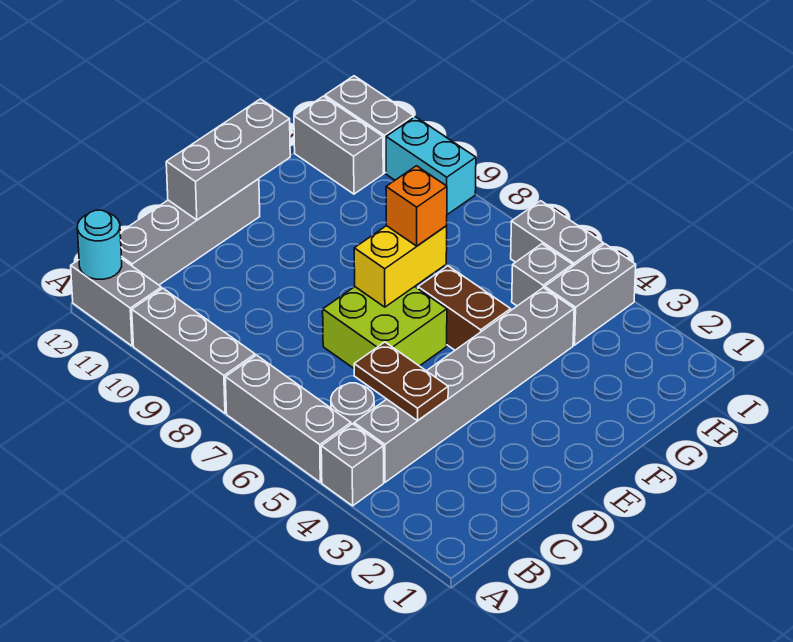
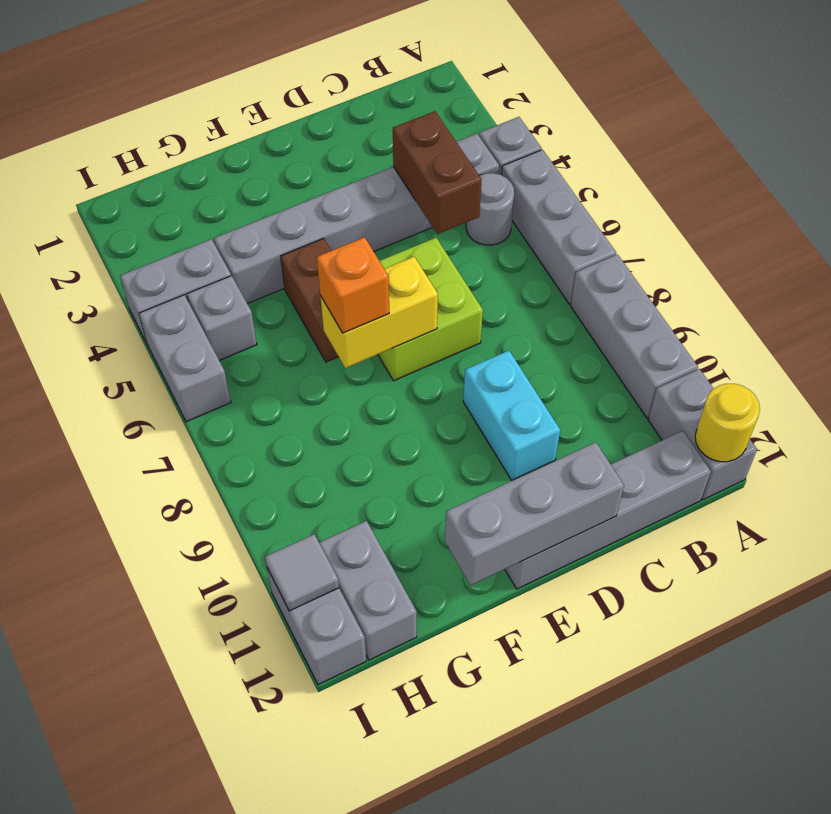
cyan 1x1 round brick [77,210,122,279] -> yellow 1x1 round brick [695,384,760,462]
brown 1x2 plate [354,342,448,421] -> brown 1x2 brick [393,111,482,234]
cyan 1x2 brick [386,117,476,215] -> cyan 1x2 brick moved to [463,351,560,480]
none -> grey 1x1 tile [265,534,339,611]

